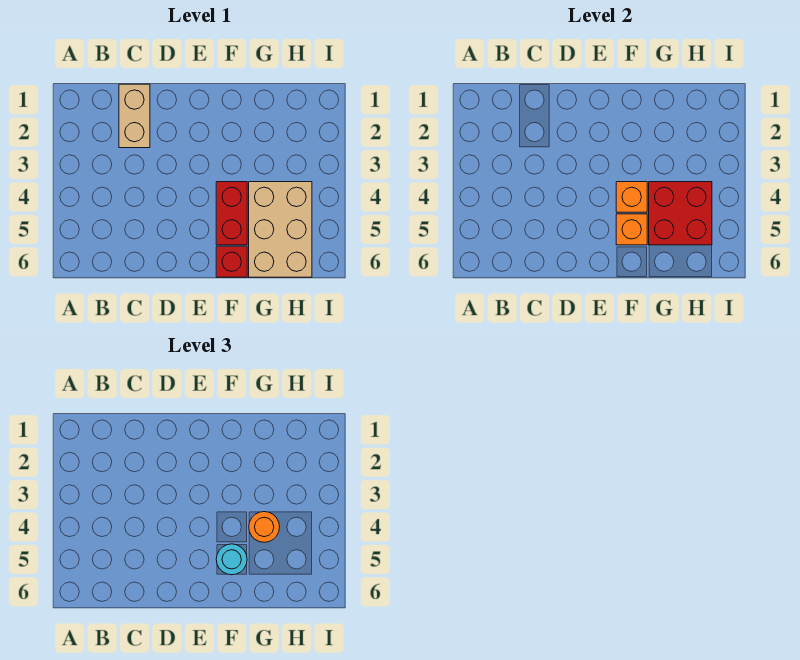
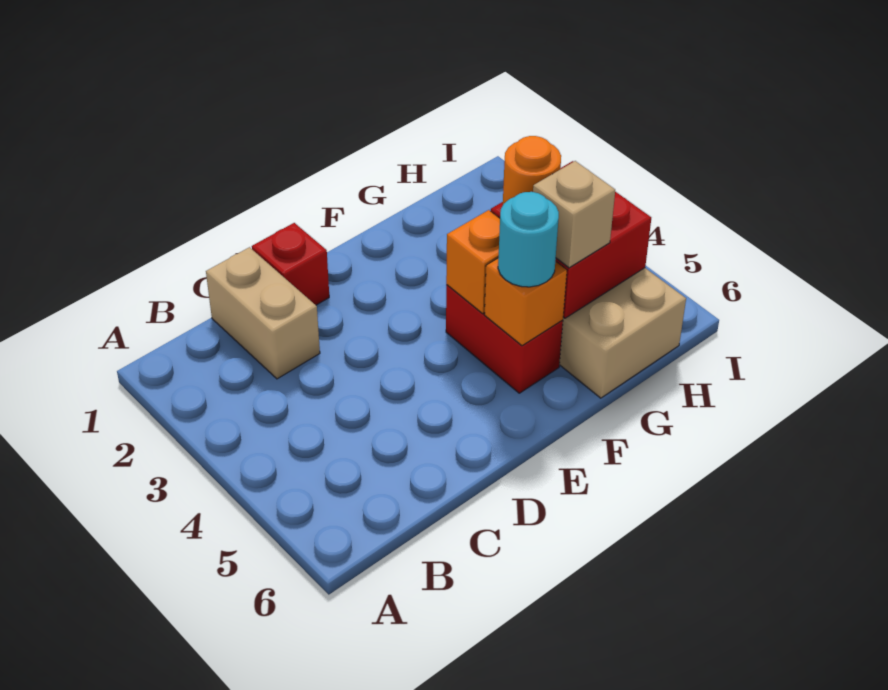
red 1x1 brick [216,246,247,277] -> red 1x1 brick moved to [252,223,329,305]
none -> tan 1x1 brick [533,161,615,268]

